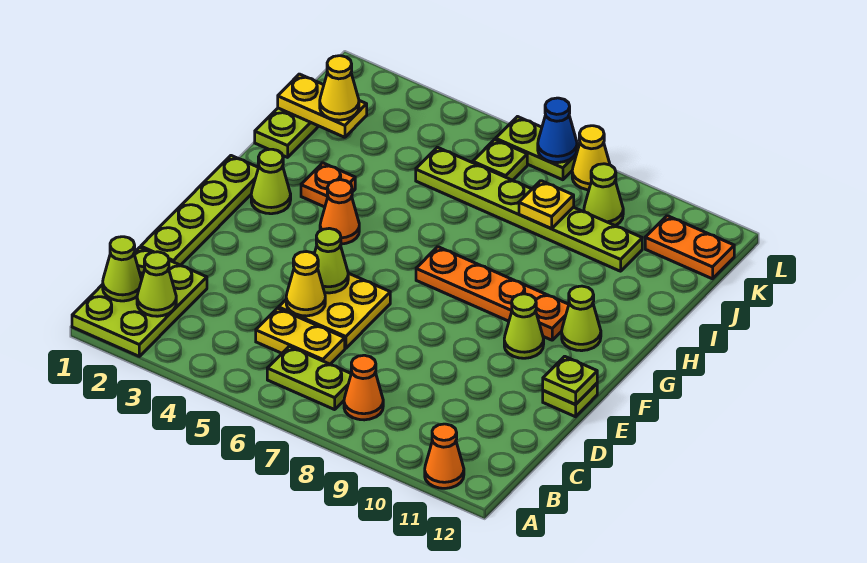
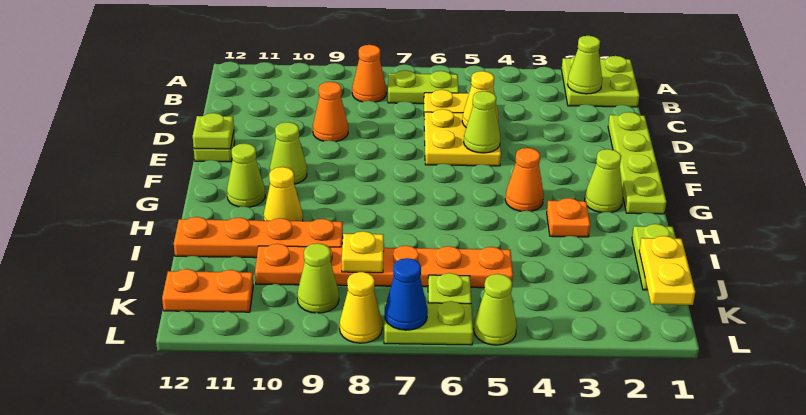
lime 2x3 plate [72,247,207,356] -> lime 2x2 plate [561,56,639,107]
orange 1x1 cone [425,424,464,488] -> orange 1x1 cone moved to [313,82,348,142]
lime 1x1 cone [103,237,142,301] -> lime 1x1 cone moved to [474,274,517,345]
orange 1x4 plate [416,247,569,340] -> orange 1x4 plate moved to [174,217,343,258]
yellow 1x2 plate [278,74,367,137] -> yellow 1x2 plate turned to [639,236,695,305]
yellow 1x1 cone [320,56,359,120] -> yellow 1x1 cone moved to [264,167,303,221]
lime 1x6 plate [416,147,642,271] -> orange 1x6 plate [255,244,513,288]

